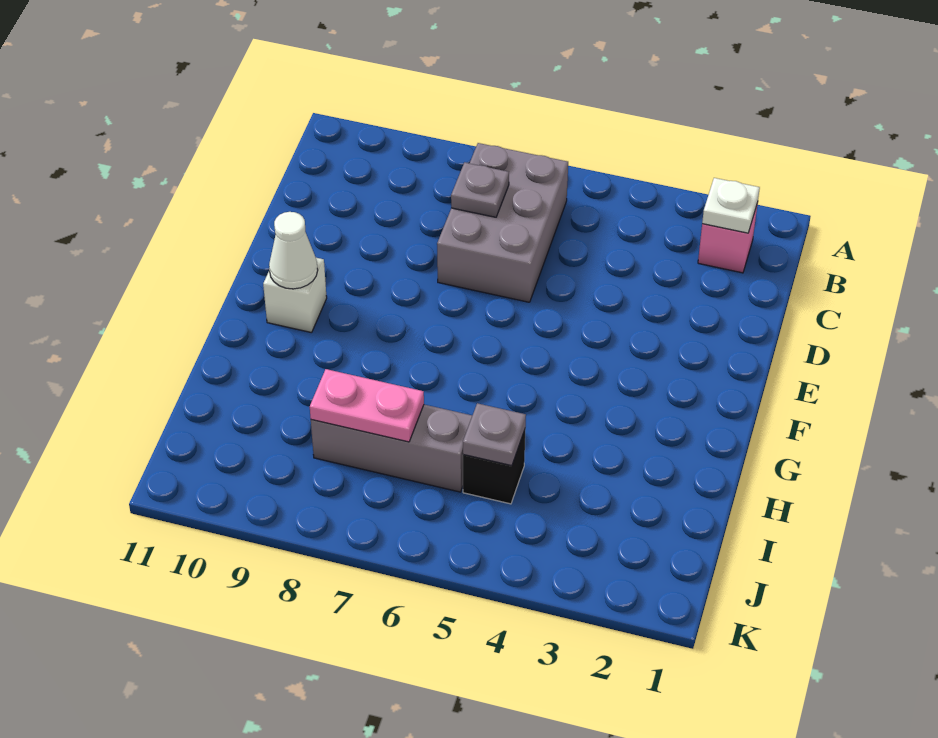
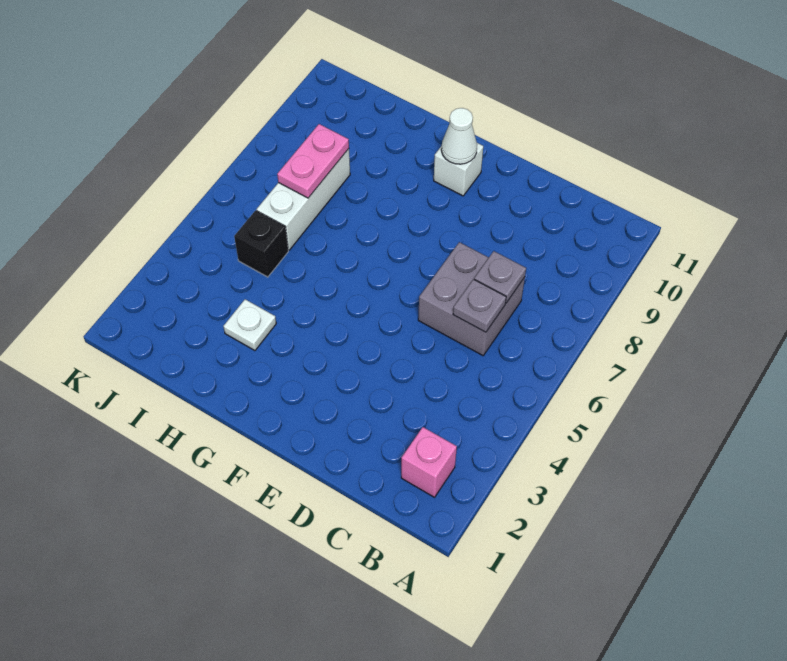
white 1x1 plate [702,178,760,233] -> white 1x1 plate moved to [223,299,276,351]
grey 2x3 brick [437,143,568,302] -> grey 2x2 brick [418,242,525,356]
grey 1x1 plate [463,403,526,466] -> grey 1x1 plate moved to [453,279,506,332]
grey 1x3 brick [311,405,472,492] -> white 1x3 brick [257,149,350,250]

